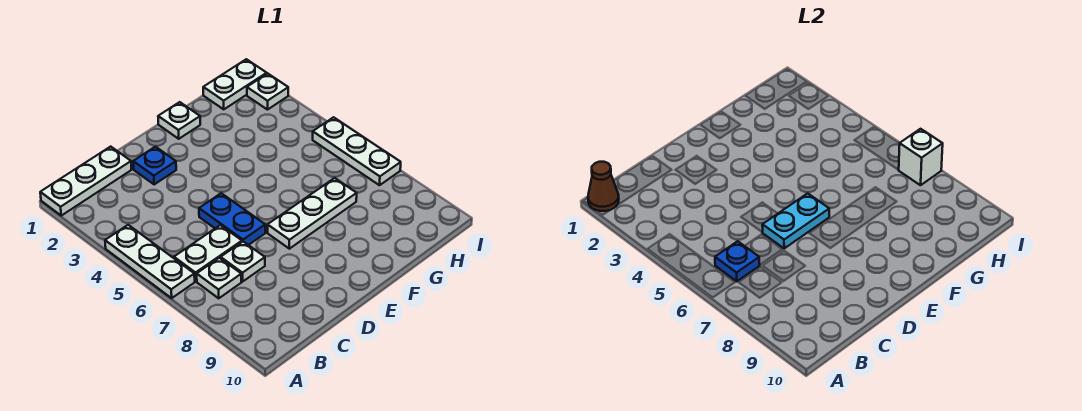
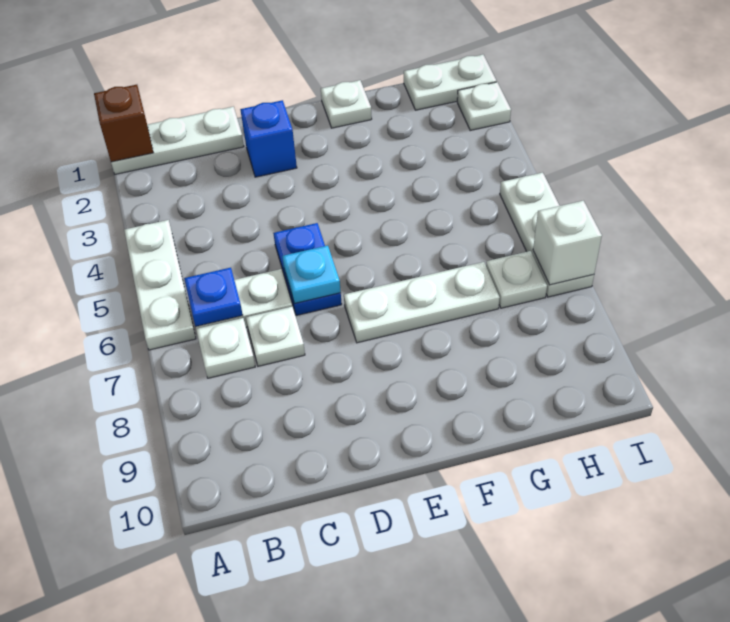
brown 1x1 cone [588,162,619,211] -> brown 1x1 brick [94,85,153,162]
blue 1x1 plate [133,147,176,184] -> blue 1x1 brick [240,100,297,177]
cyan 1x2 plate [762,193,829,248] -> cyan 1x1 plate [282,246,341,304]
none -> white 1x1 plate [486,251,547,308]

